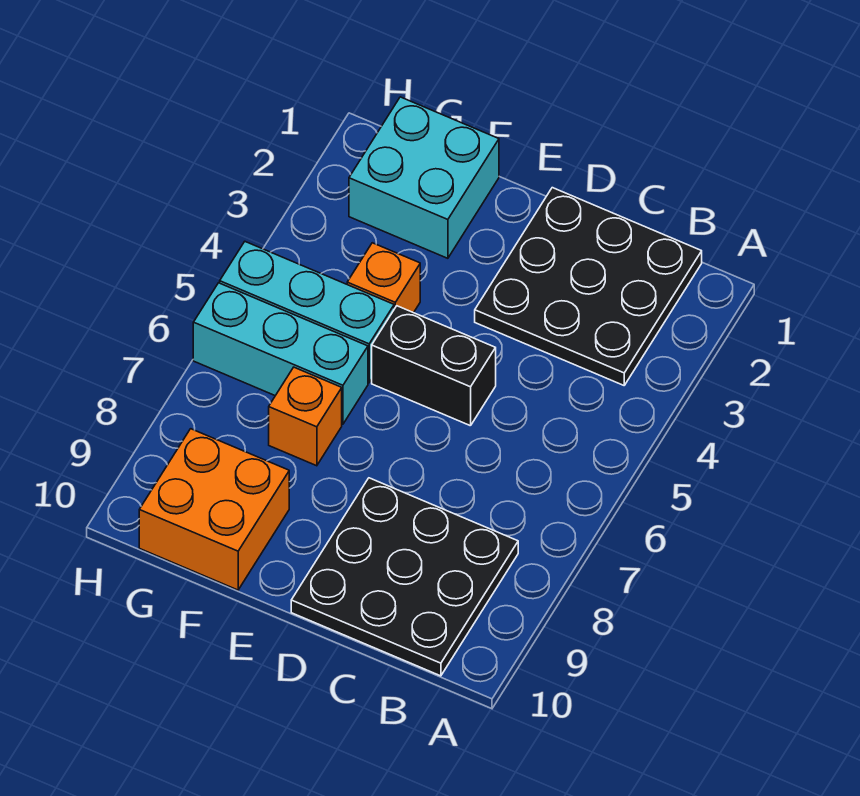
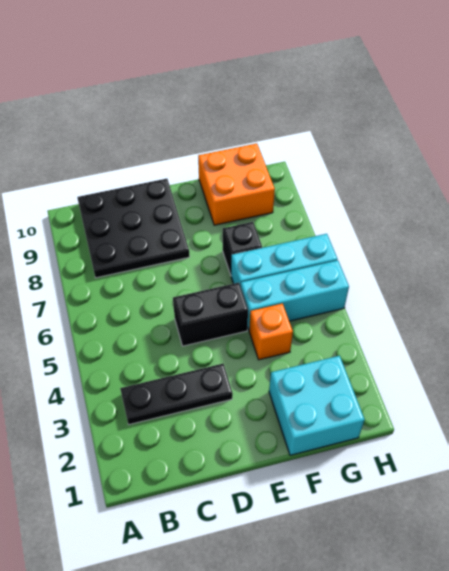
black 3x3 plate [475,188,702,385] -> black 1x3 plate [120,364,233,425]
orange 1x1 brick [269,367,342,466] -> black 1x1 brick [223,222,262,275]

